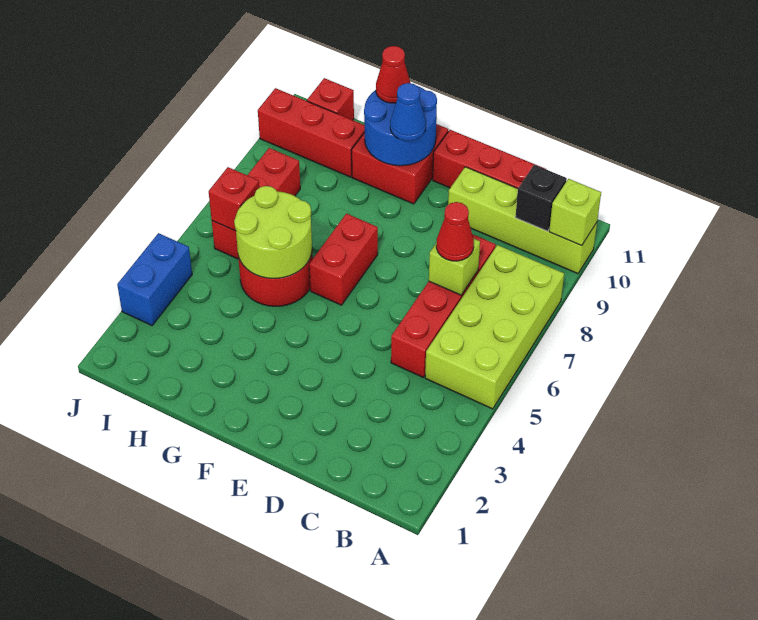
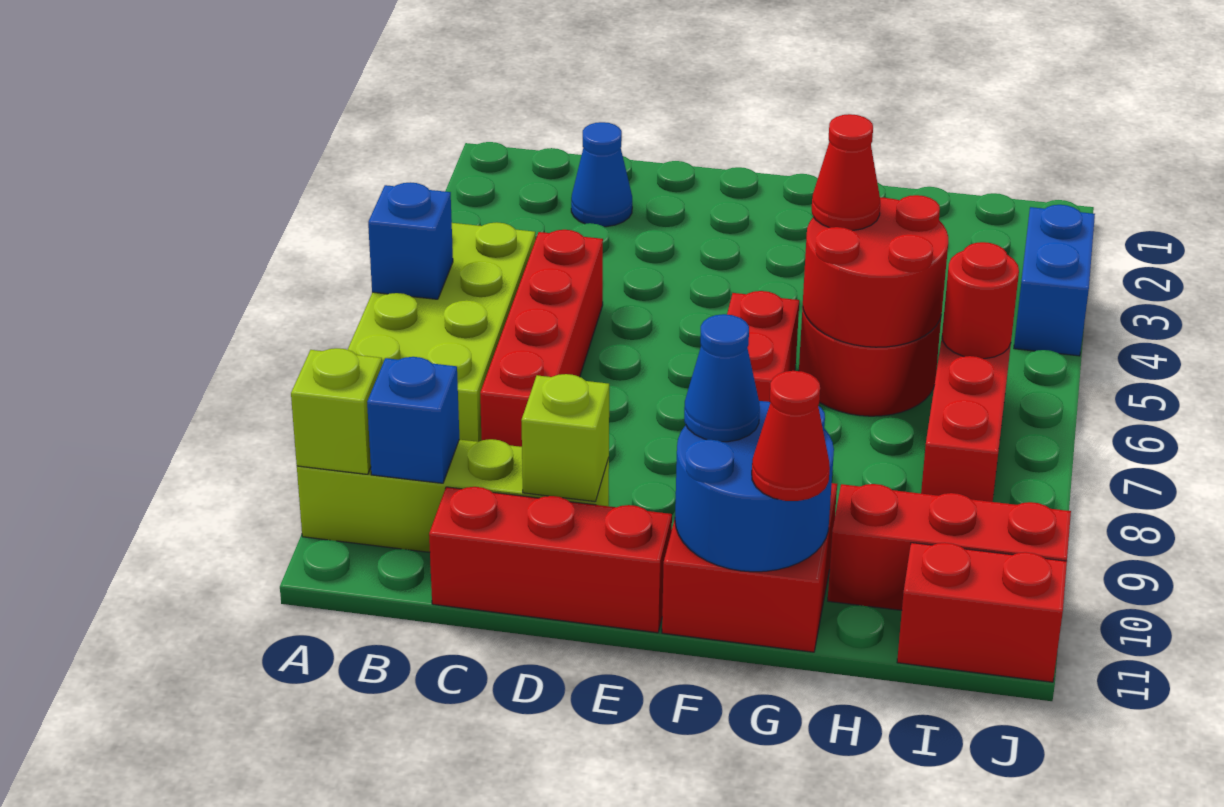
none -> blue 1x1 brick [368,182,453,299]
black 1x1 brick [515,165,567,231] -> blue 1x1 brick [367,357,459,483]
none -> blue 1x1 cone [571,122,632,227]
lime 1x1 brick [429,238,480,295] -> lime 1x1 brick moved to [521,374,609,502]
red 1x1 cone [436,202,474,261] -> red 1x1 cone moved to [812,114,880,231]
lime 2x2 round brick [234,186,312,278] -> red 2x2 round brick [803,195,948,347]
red 1x1 brick [209,167,259,231] -> red 1x1 round brick [942,242,1019,359]
red 1x1 brick [307,78,354,120] -> red 1x2 brick [897,543,1067,682]

